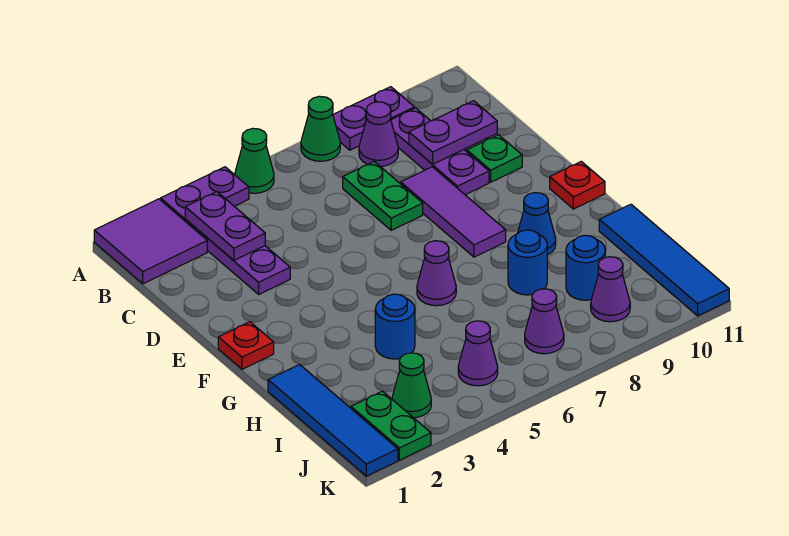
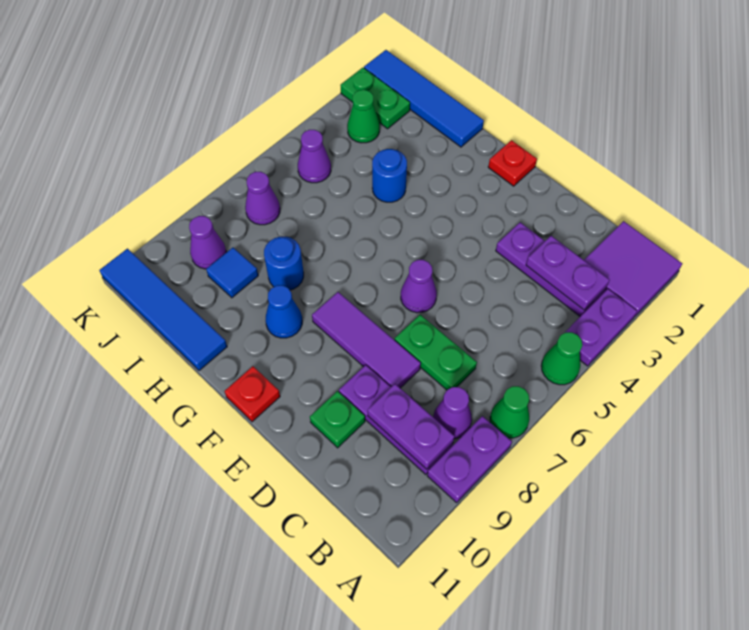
purple 1x2 plate [409,101,497,164] -> purple 1x2 plate turned to [368,384,454,469]
purple 1x1 cone [417,241,456,306] -> purple 1x1 cone moved to [401,260,437,313]
blue 1x1 round brick [566,235,605,300] -> blue 1x1 tile [206,248,258,298]

